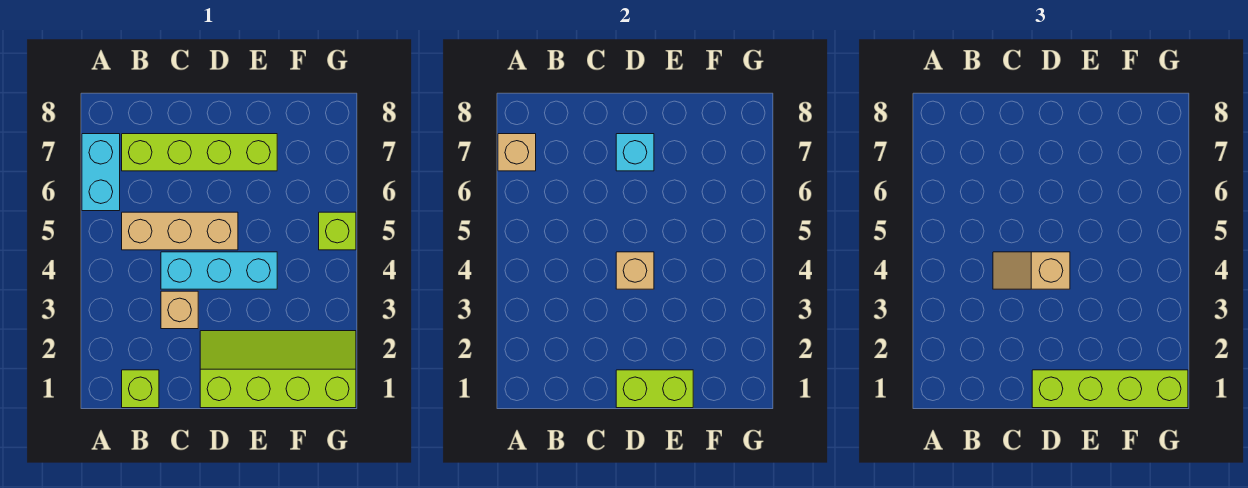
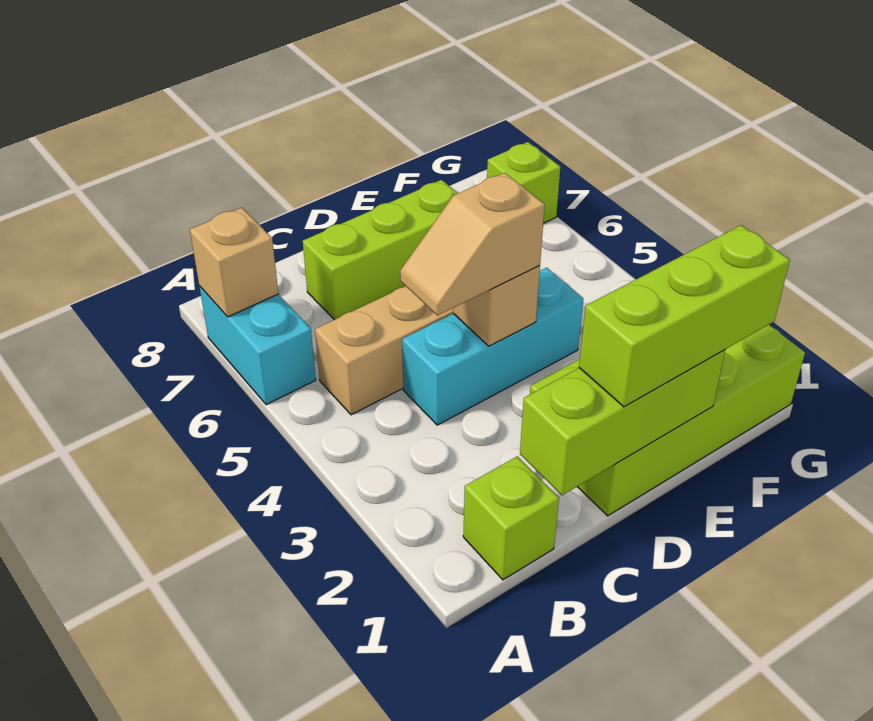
lime 1x4 brick [122,134,277,171] -> lime 1x3 brick [303,180,458,320]
tan 1x1 brick [161,291,198,329] -> none
lime 2x4 slope [200,331,356,408] -> lime 2x4 brick [530,325,805,516]
lime 1x2 brick [616,370,693,408] -> lime 1x3 brick [520,350,725,495]
lime 1x4 brick [1032,370,1188,408] -> lime 1x3 brick [579,225,790,407]
cyan 1x1 brick [616,134,654,171] -> none
lime 1x1 brick [319,212,356,250] -> lime 1x1 brick moved to [487,142,560,224]

